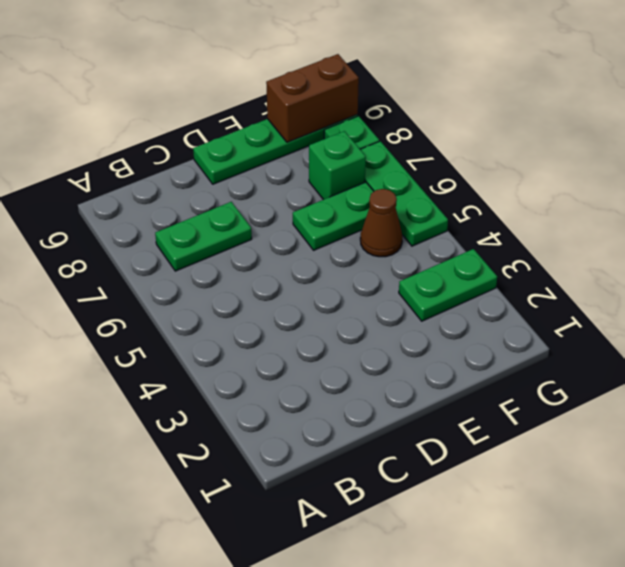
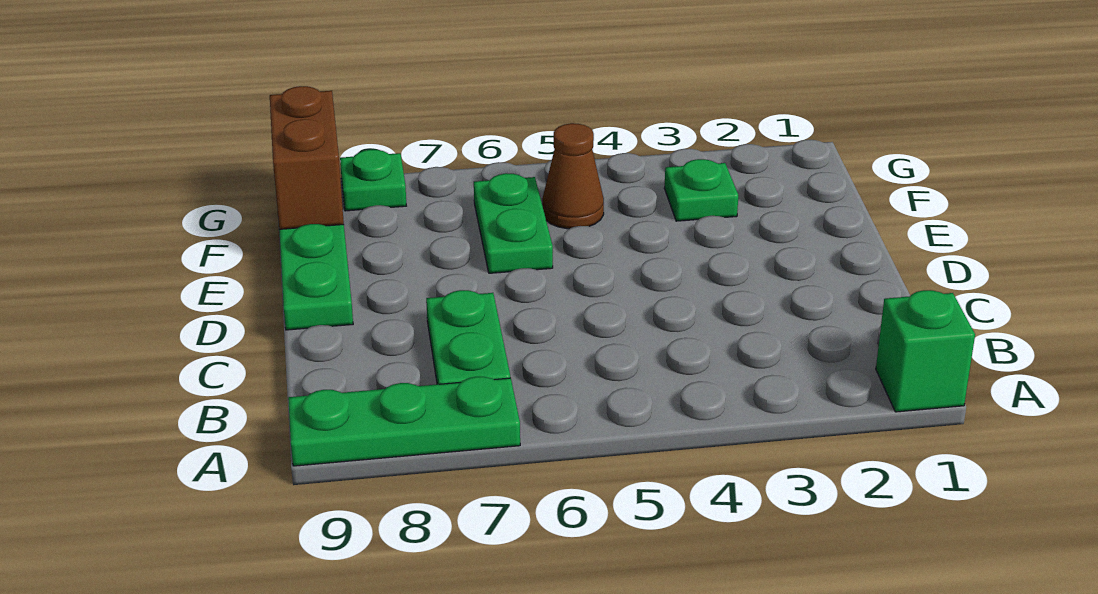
green 1x2 plate [399,249,497,321] -> green 1x1 plate [664,159,738,221]
green 1x1 brick [309,131,366,200] -> green 1x1 brick moved to [876,290,975,412]
green 1x3 plate [360,141,448,246] -> green 1x3 plate moved to [288,377,520,466]

